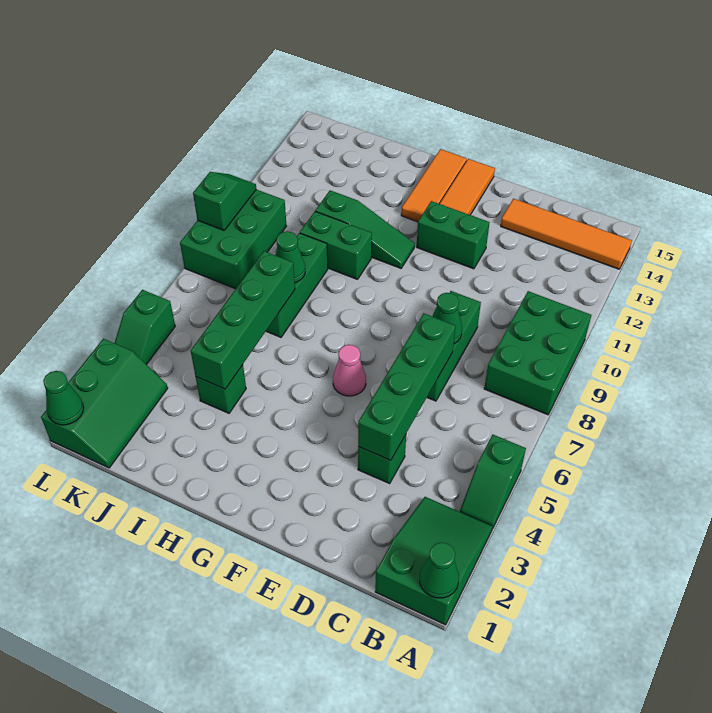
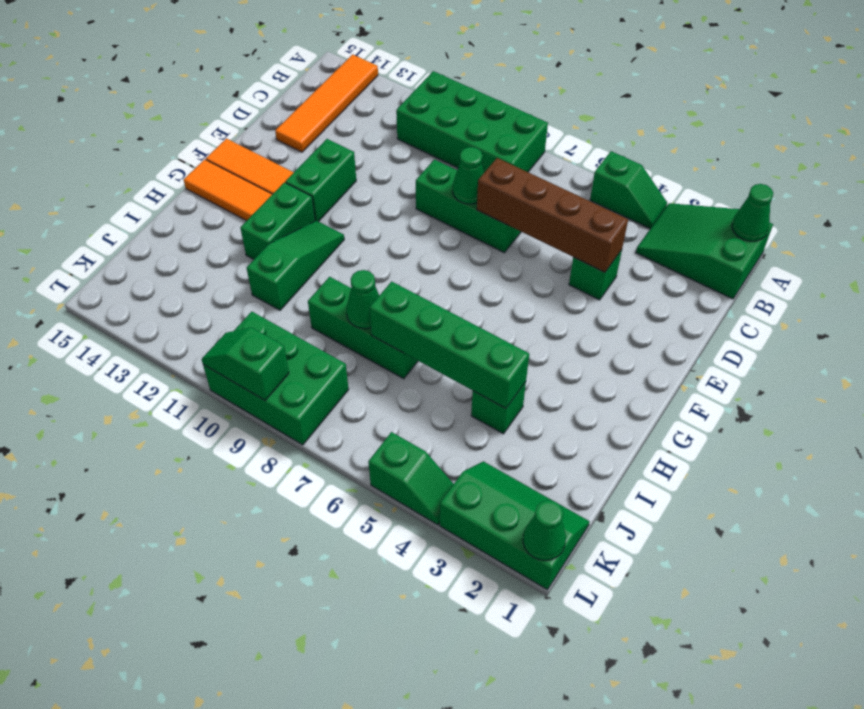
green 2x3 brick [484,291,591,415] -> green 2x4 brick [396,71,548,172]
green 1x4 brick [358,314,455,460] -> brown 1x4 brick [477,158,628,272]
pink 1x1 cone [333,345,366,396] -> none
green 1x2 brick [300,211,372,279] -> green 1x2 brick moved to [240,182,315,259]

